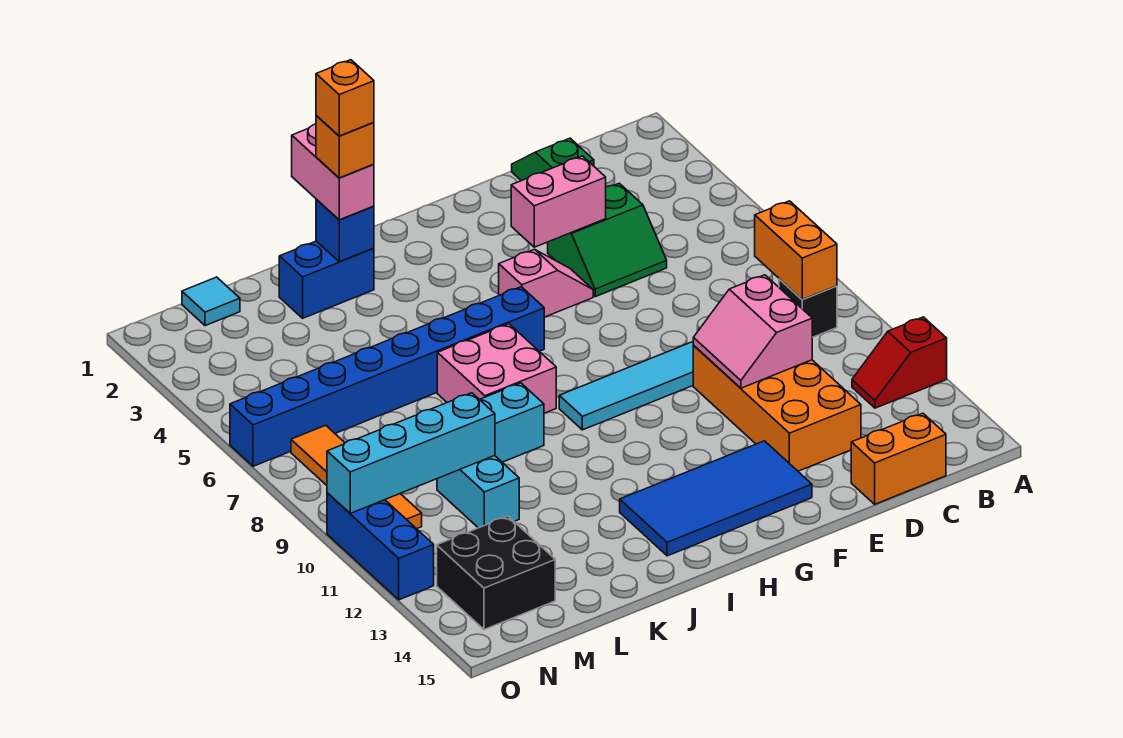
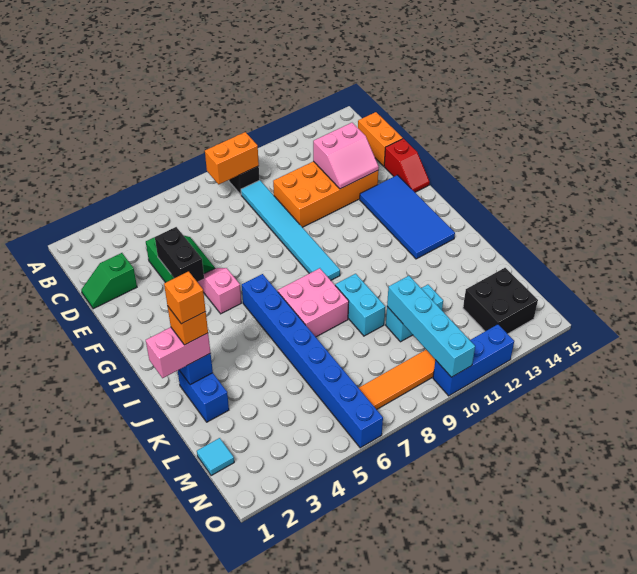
red 1x2 slope [852,317,947,408] -> red 1x2 slope moved to [384,139,430,192]
pink 2x2 slope [693,275,812,388] -> pink 2x2 slope moved to [313,123,379,189]
pink 1x2 brick [511,156,606,247] -> black 1x2 brick [155,227,204,282]

